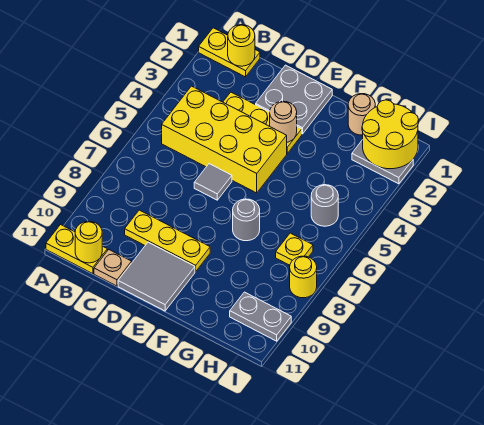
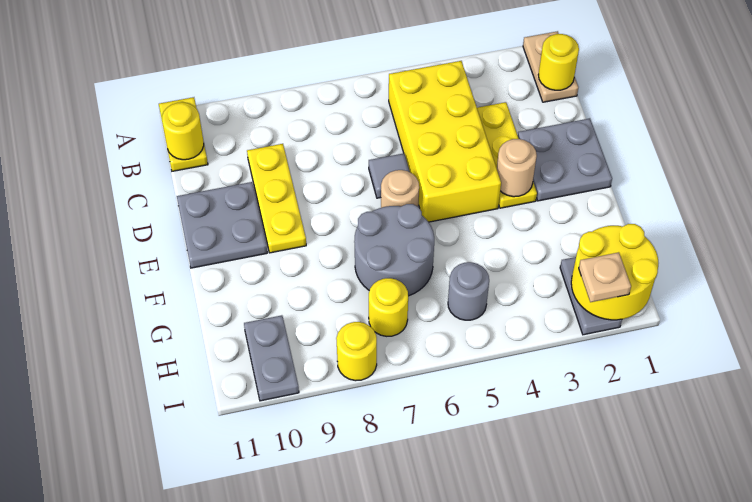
yellow 1x2 plate [199,28,260,77] -> tan 1x2 plate [523,31,578,102]
tan 1x1 plate [94,250,132,286] -> tan 1x1 plate moved to [579,252,631,302]
grey 2x2 tile [118,242,195,311] -> grey 2x2 plate [177,182,267,268]
grey 1x1 round brick [233,199,260,241] -> grey 2x2 round brick [354,204,434,296]
tan 1x1 round brick [348,94,375,135] -> tan 1x1 round brick moved to [381,170,419,208]
yellow 1x1 plate [276,233,313,265] -> yellow 1x1 round brick [369,278,408,336]

